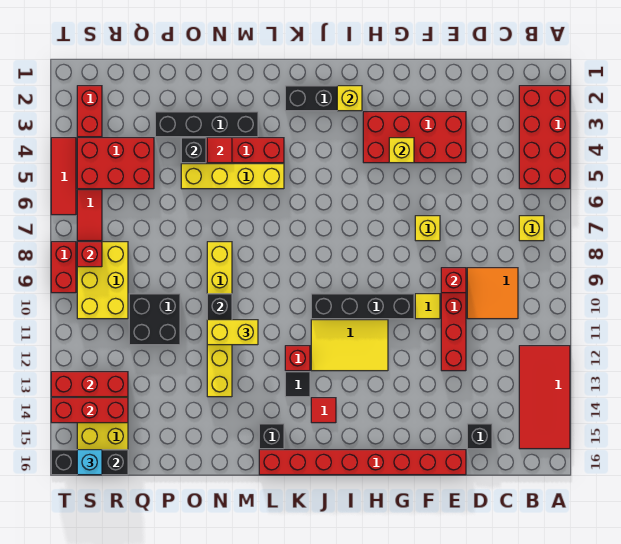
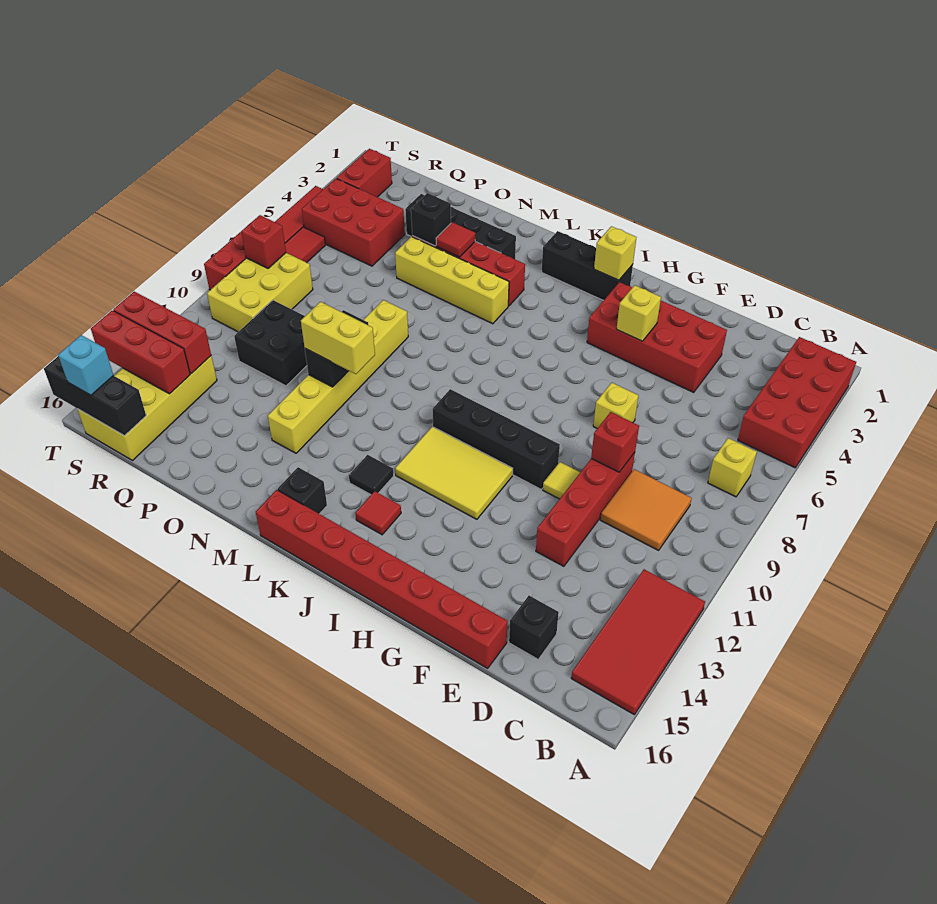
red 1x1 brick [285,346,310,371] -> none

